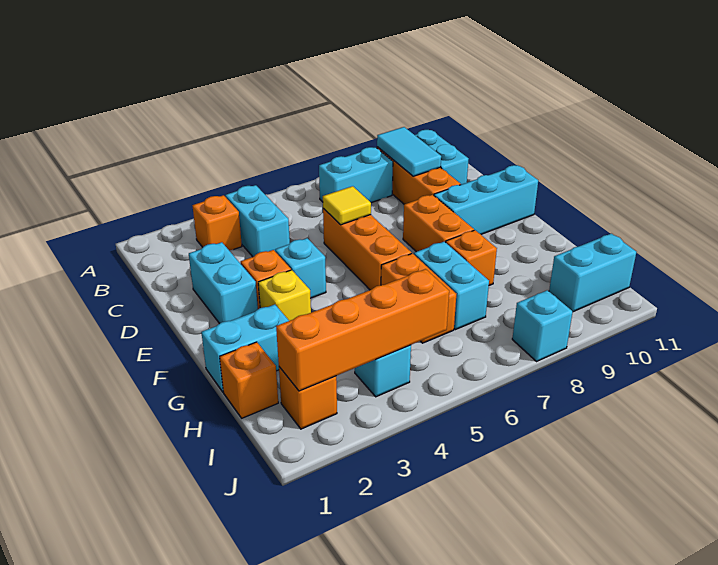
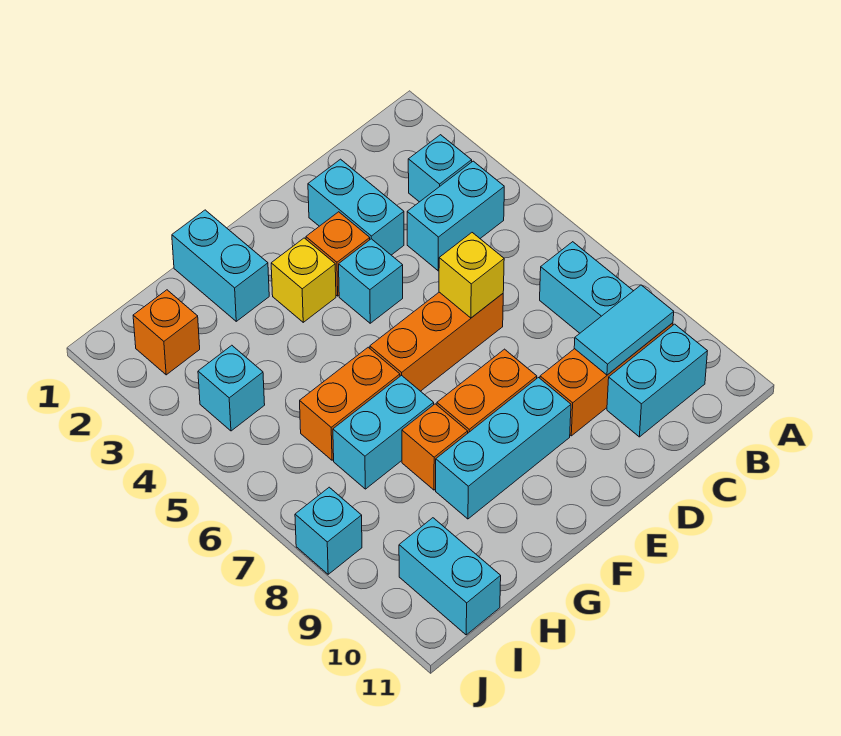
orange 1x1 brick [192,195,242,250] -> cyan 1x1 brick [408,135,472,202]
cyan 1x2 brick [189,242,258,324] -> cyan 1x2 brick turned to [308,159,404,255]
yellow 1x1 tile [323,186,371,225] -> yellow 1x1 brick [439,233,504,318]
cyan 1x3 brick [434,165,538,234] -> cyan 1x3 brick turned to [436,378,571,519]
orange 1x1 brick [220,342,278,418] -> none
orange 1x4 brick [276,269,449,391] -> none

